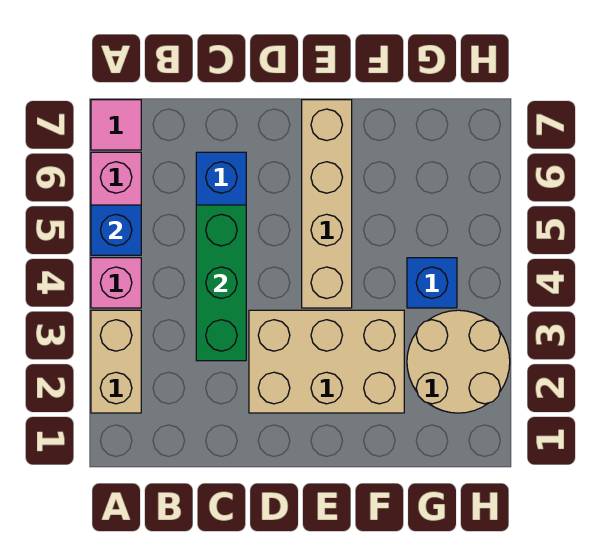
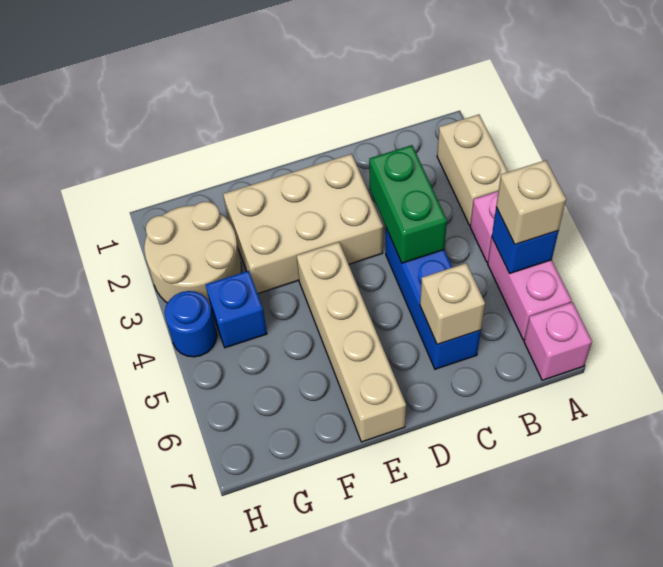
none -> tan 1x1 brick [496,160,566,245]
pink 1x1 tile [91,100,141,150] -> pink 1x1 brick [524,302,592,380]
green 1x3 brick [196,205,246,361] -> green 1x2 brick [369,145,447,263]
none -> tan 1x1 brick [420,263,485,345]
none -> blue 1x1 round brick [165,291,217,357]

